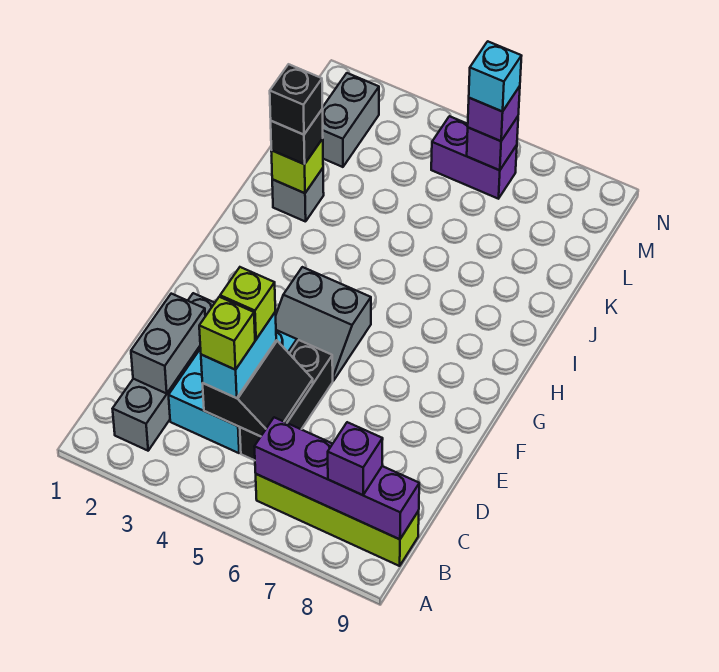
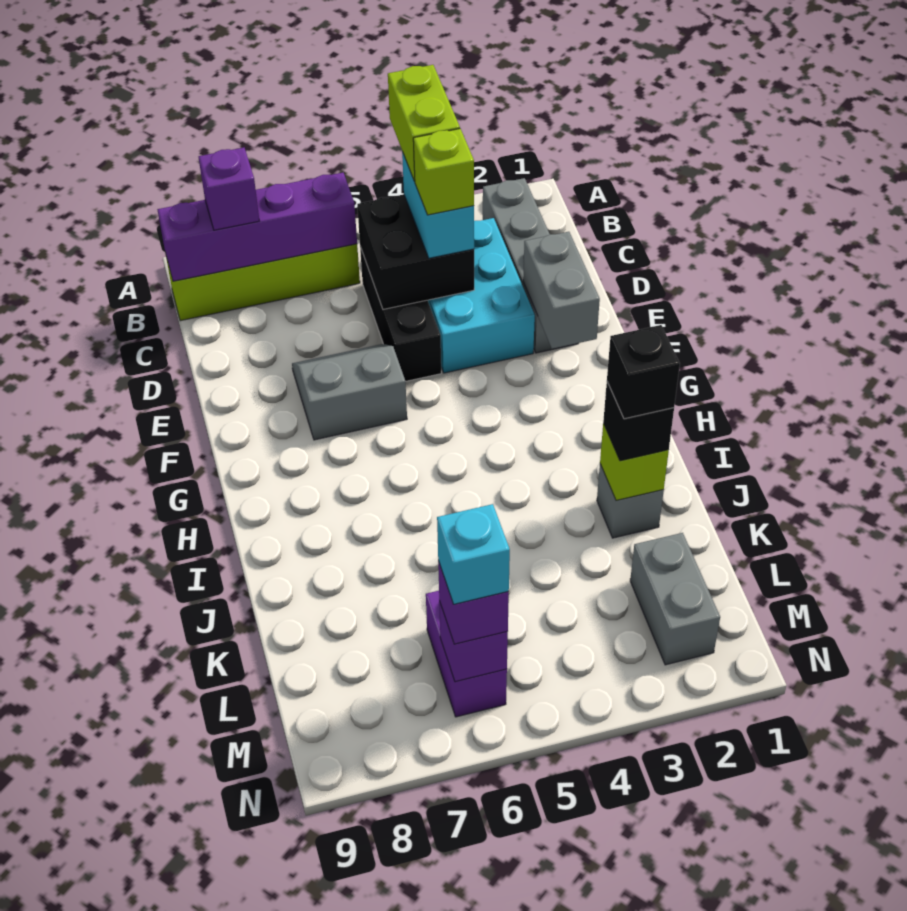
grey 1x2 brick [131,294,205,394] -> grey 1x2 brick moved to [523,232,600,349]
black 2x2 slope [203,340,313,436] -> black 2x2 brick [357,194,474,309]
lime 1x1 brick [199,297,255,370] -> lime 1x2 brick [388,65,460,181]
grey 2x2 slope [276,267,371,381] -> grey 2x2 slope moved to [292,344,407,440]
purple 1x2 brick [431,116,517,199] -> purple 1x2 brick turned to [426,591,507,717]

